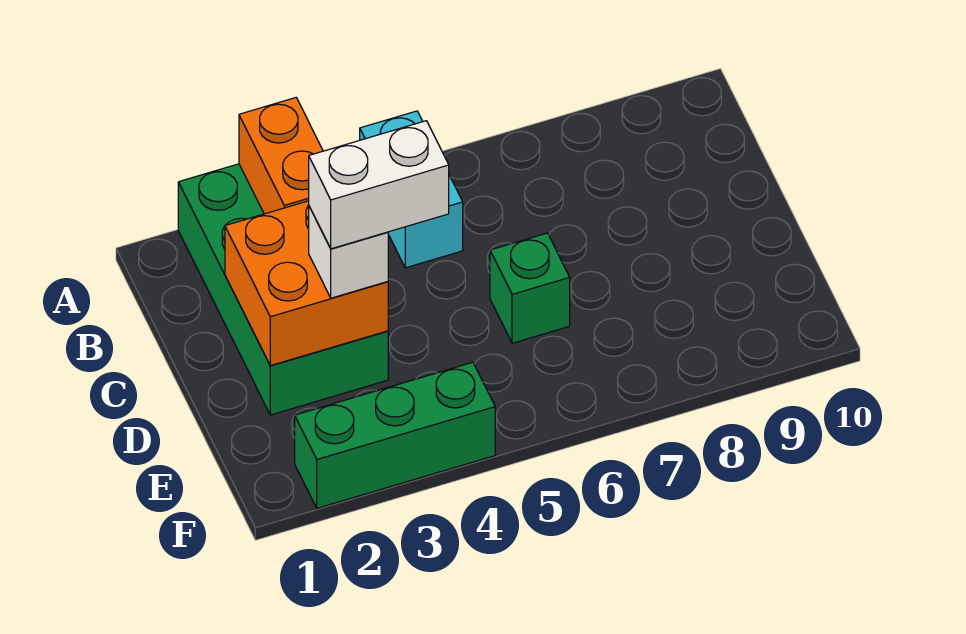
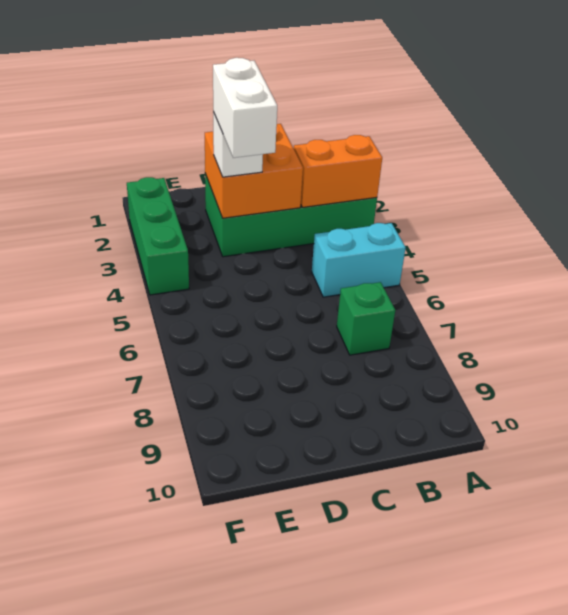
green 1x1 brick [490,233,570,343] -> green 1x1 brick moved to [337,282,395,355]

